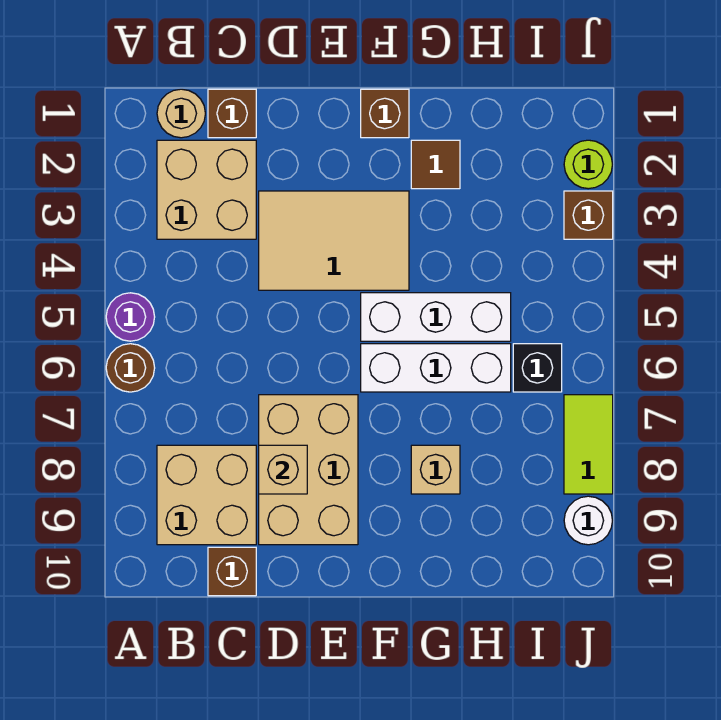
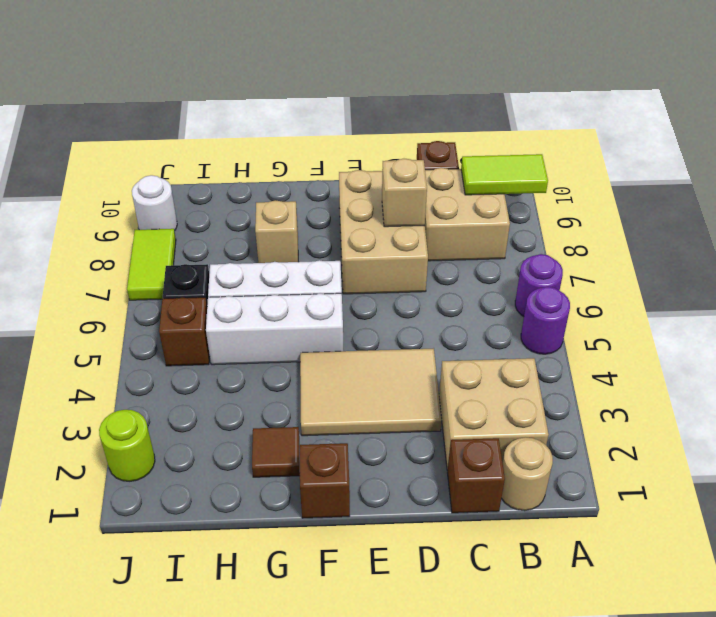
brown 1x1 round brick [106,344,155,392] -> purple 1x1 round brick [515,254,563,317]
none -> lime 1x2 tile [461,154,548,195]
brown 1x1 brick [564,191,613,239] -> brown 1x1 brick moved to [159,297,210,366]

